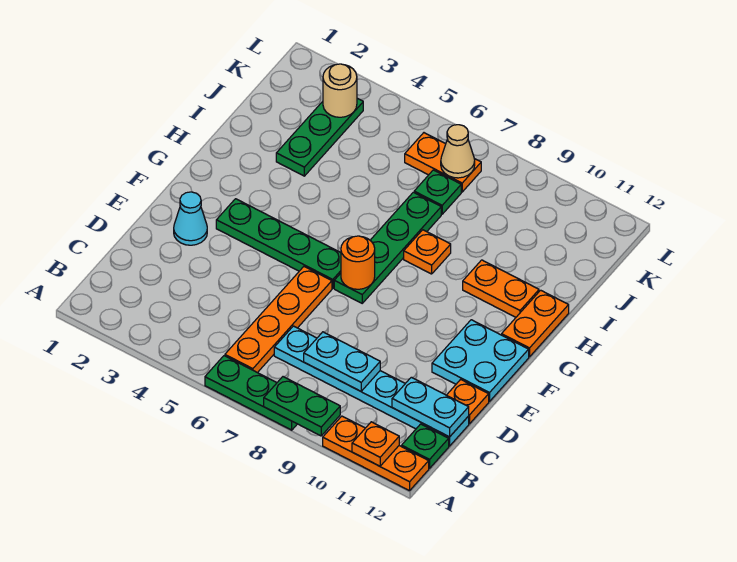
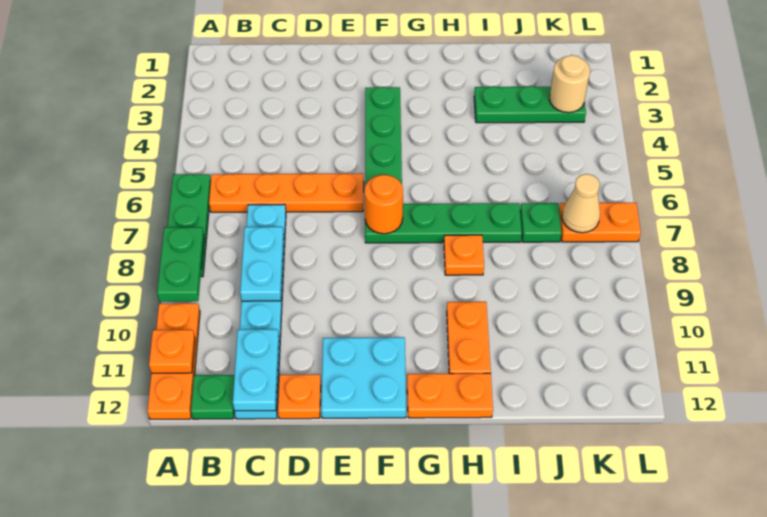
cyan 1x1 cone [174,192,207,245] -> none
orange 1x2 plate [405,133,481,192] -> orange 1x2 plate turned to [559,203,641,242]

